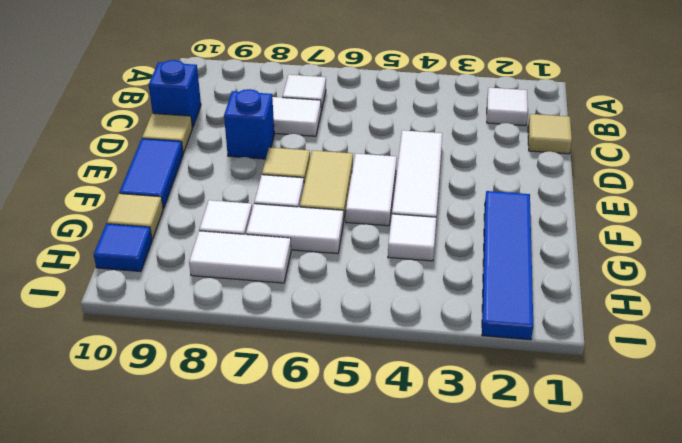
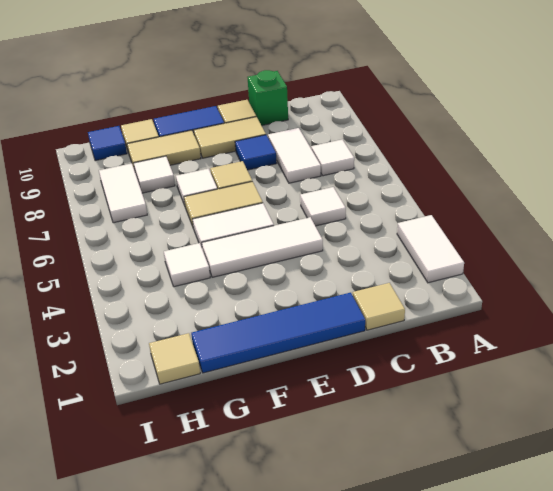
white 1x1 tile [487,88,528,126] -> white 1x1 tile moved to [300,187,346,226]
blue 1x1 brick [149,60,201,128] -> green 1x1 brick [247,70,288,126]
blue 1x1 brick [224,89,274,159] -> blue 1x1 tile [235,135,277,170]
none -> tan 1x2 tile [194,117,266,158]
blue 1x4 tile [482,191,533,340] -> blue 1x4 tile moved to [191,293,365,373]
none -> tan 1x2 tile [127,130,201,171]
white 1x2 tile [246,204,343,254] -> white 1x2 tile moved to [397,215,464,283]
none -> tan 1x1 tile [149,333,200,384]

